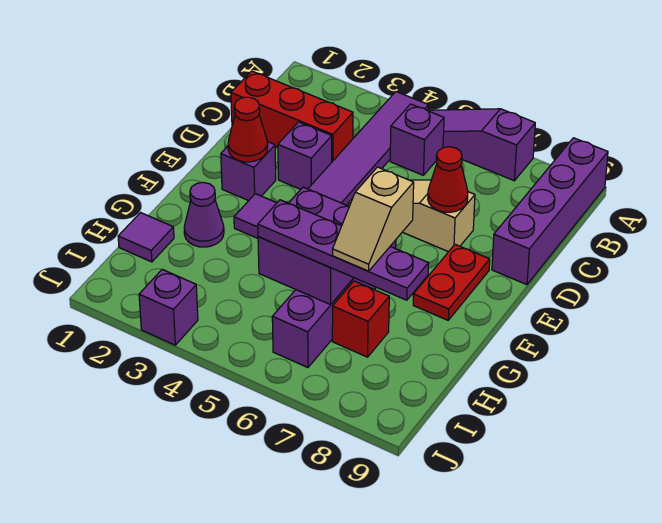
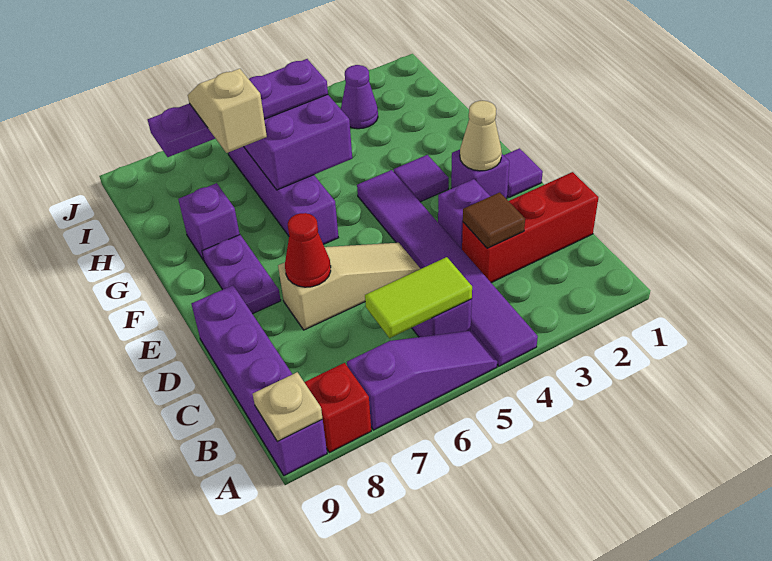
none -> tan 1x1 plate [253,372,323,442]
none -> lime 1x2 tile [365,257,472,338]
none -> brown 1x1 tile [463,192,525,248]
red 1x1 cone [228,97,268,162] -> tan 1x1 cone [460,101,502,171]
red 1x2 plate [413,244,490,320] -> purple 1x2 plate [202,235,281,314]
purple 1x1 cone [184,182,224,247] -> purple 1x1 cone moved to [341,65,378,129]
purple 1x1 tile [118,213,174,262] -> purple 1x1 tile moved to [504,148,543,197]
red 1x1 brick [332,281,389,357] -> red 1x1 brick moved to [304,363,371,453]
purple 1x1 brick [139,269,198,345] -> purple 1x1 brick moved to [178,183,240,260]

